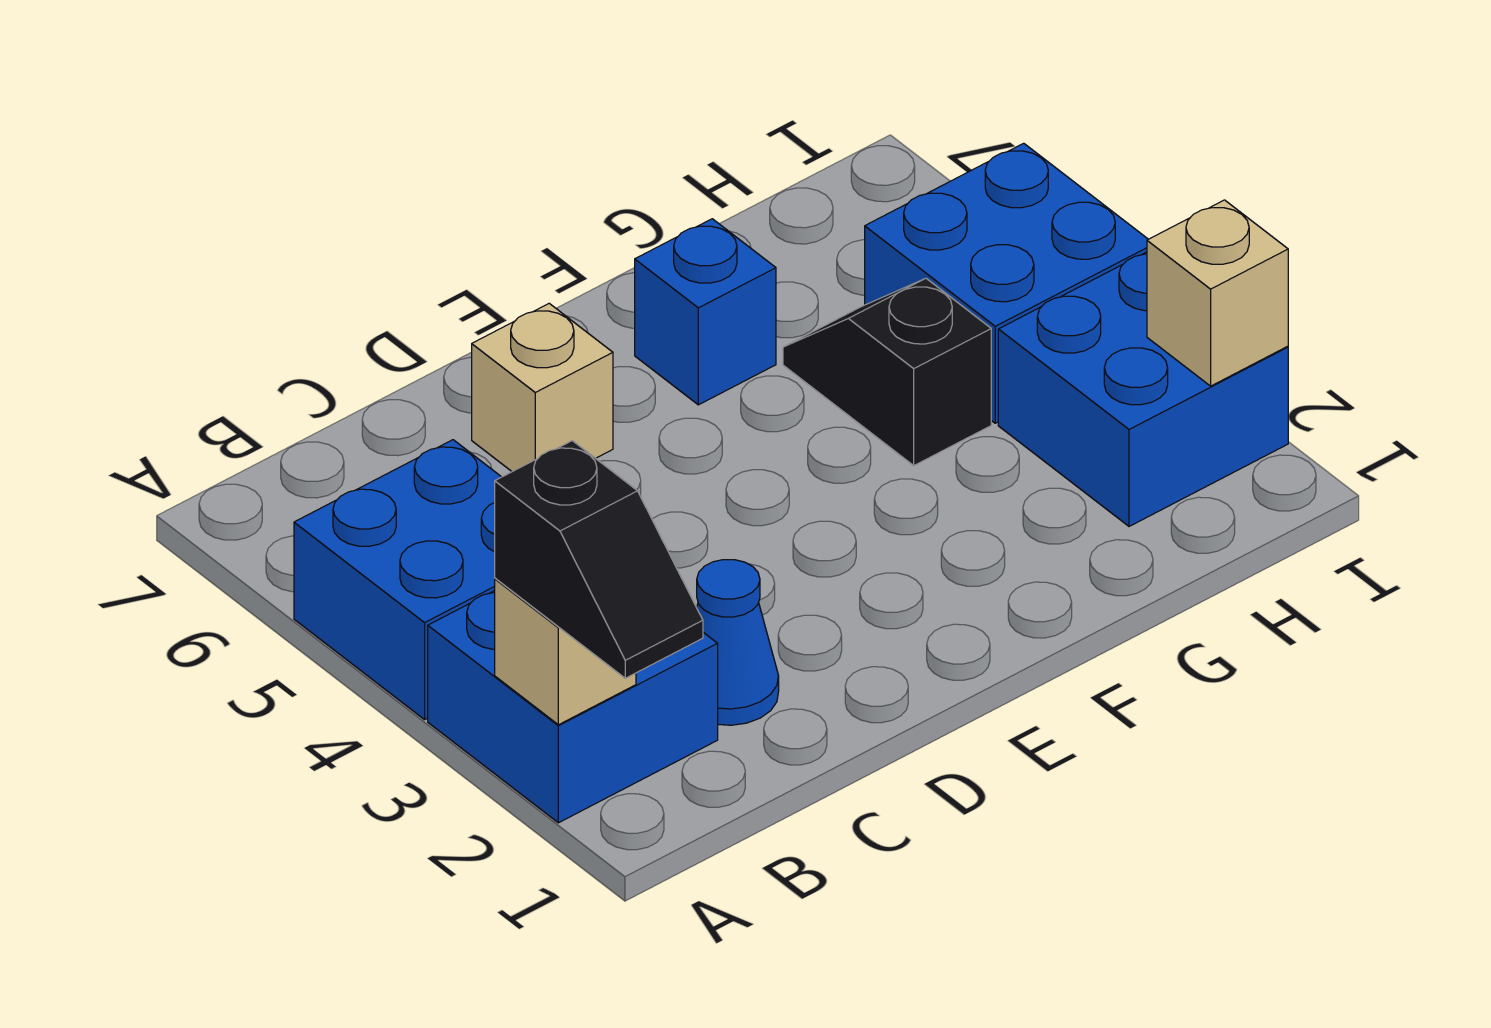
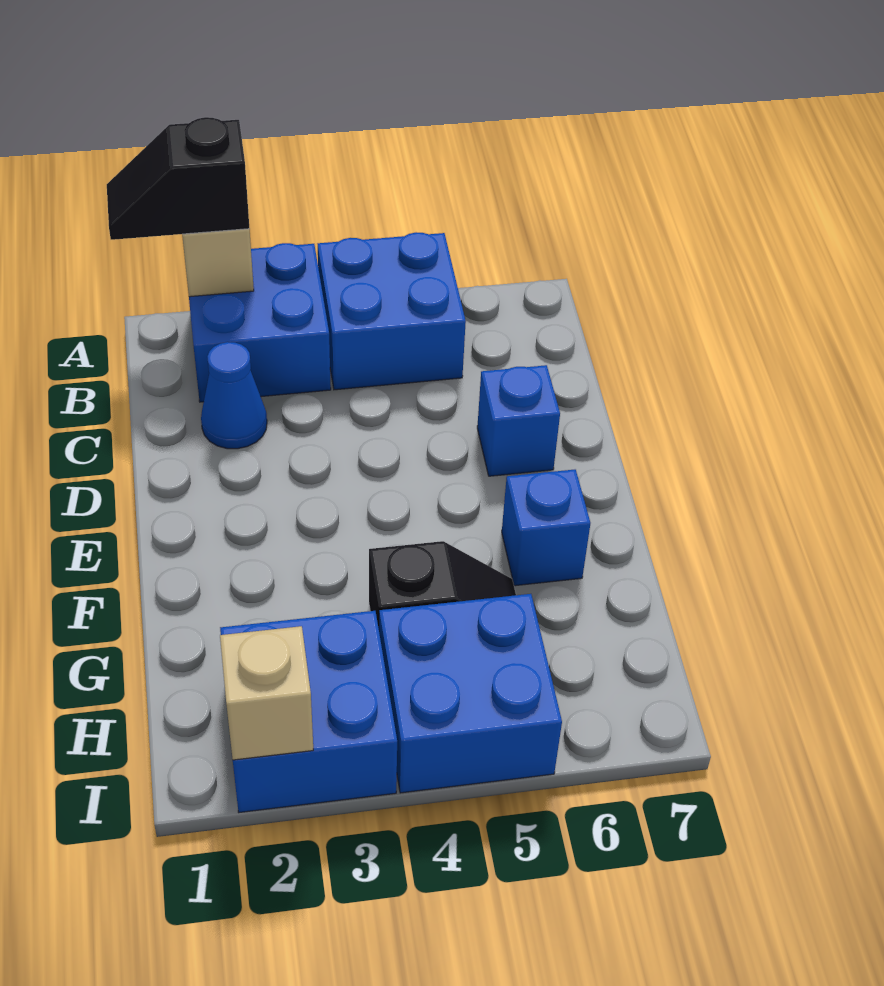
tan 1x1 brick [472,303,613,472] -> blue 1x1 brick [477,365,560,476]

